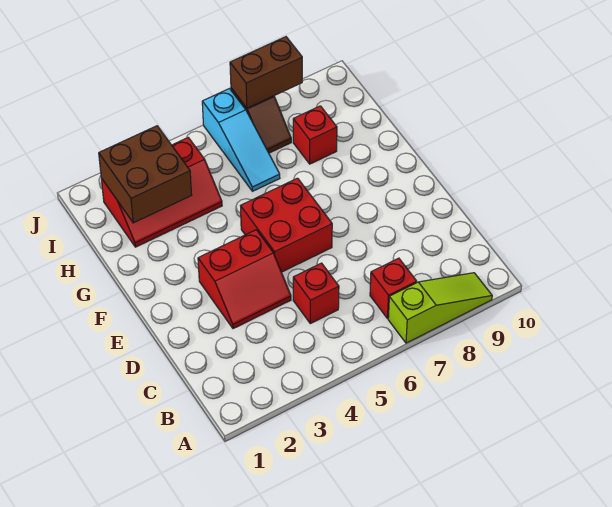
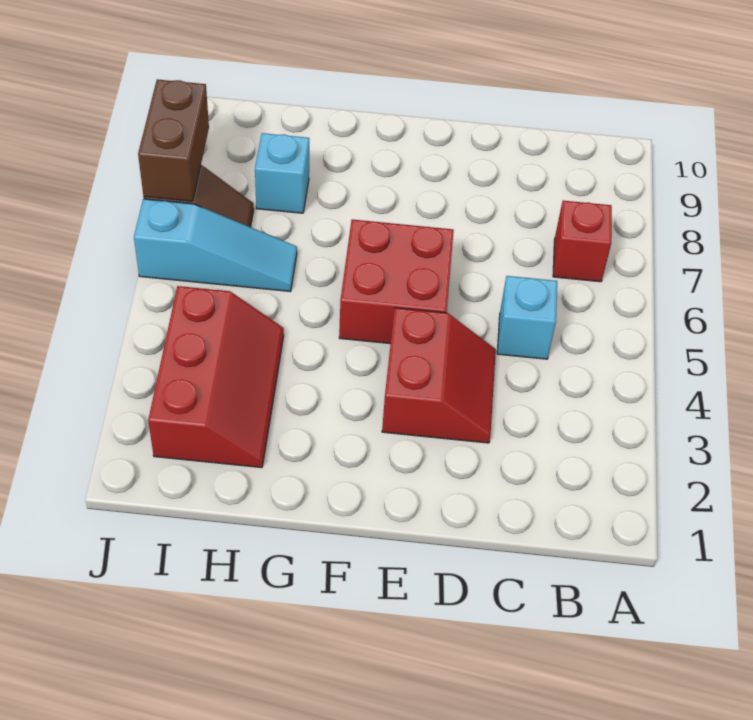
lime 1x3 slope [388,273,492,343] -> none
red 1x1 brick [293,263,339,324] -> cyan 1x1 brick [497,276,557,359]
brown 2x2 brick [99,126,192,223] -> none
red 1x1 brick [293,106,337,164] -> cyan 1x1 brick [255,133,309,213]

